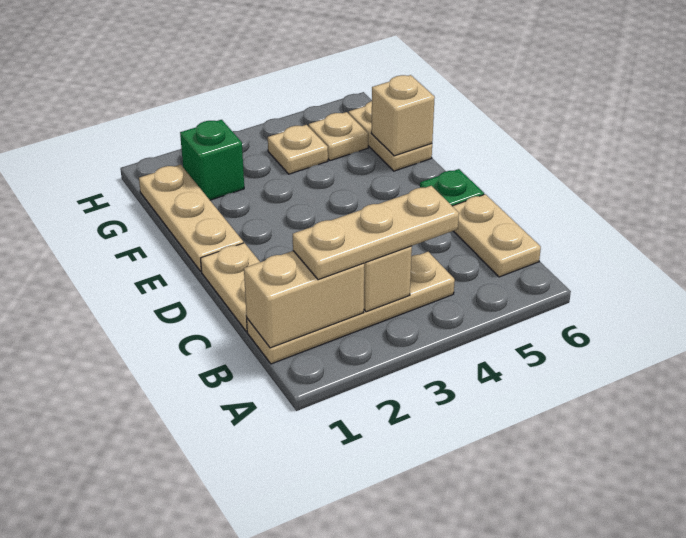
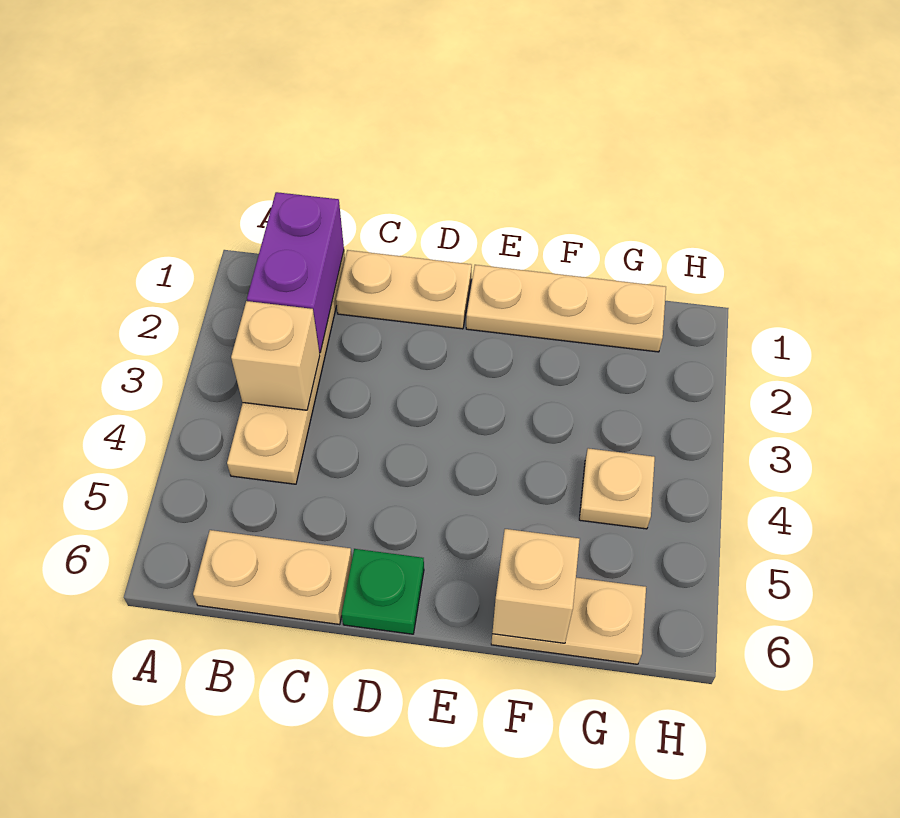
tan 1x2 brick [244,251,364,348] -> purple 1x2 brick [247,192,344,353]
tan 1x3 plate [293,186,459,280] -> none
green 1x1 brick [180,120,244,200] -> none
tan 1x1 plate [309,112,368,161] -> none

